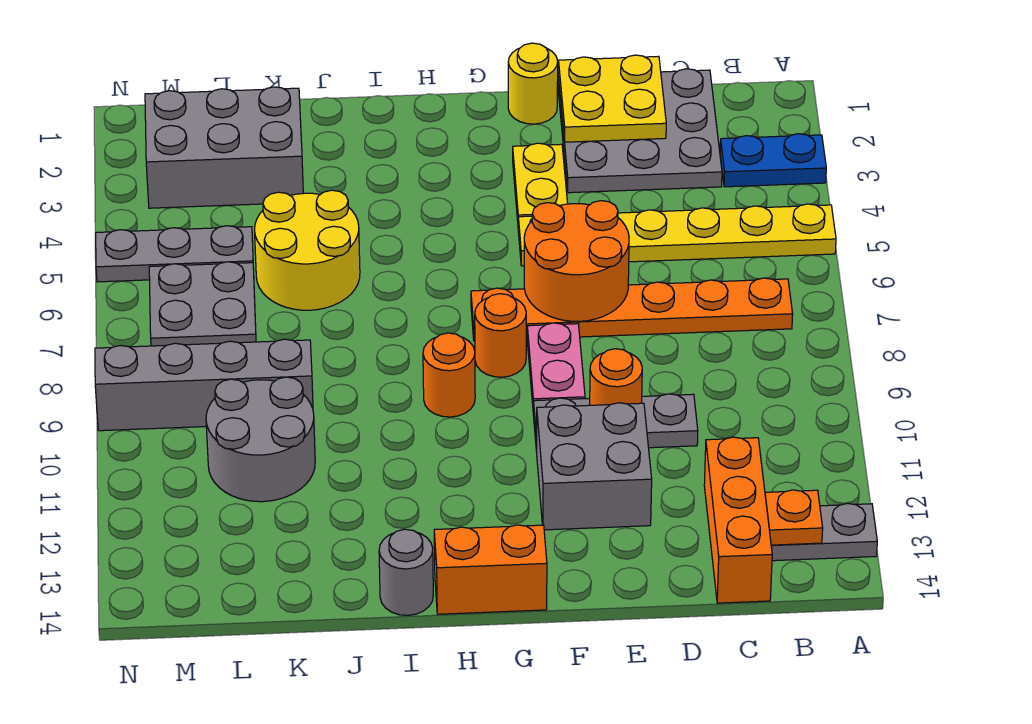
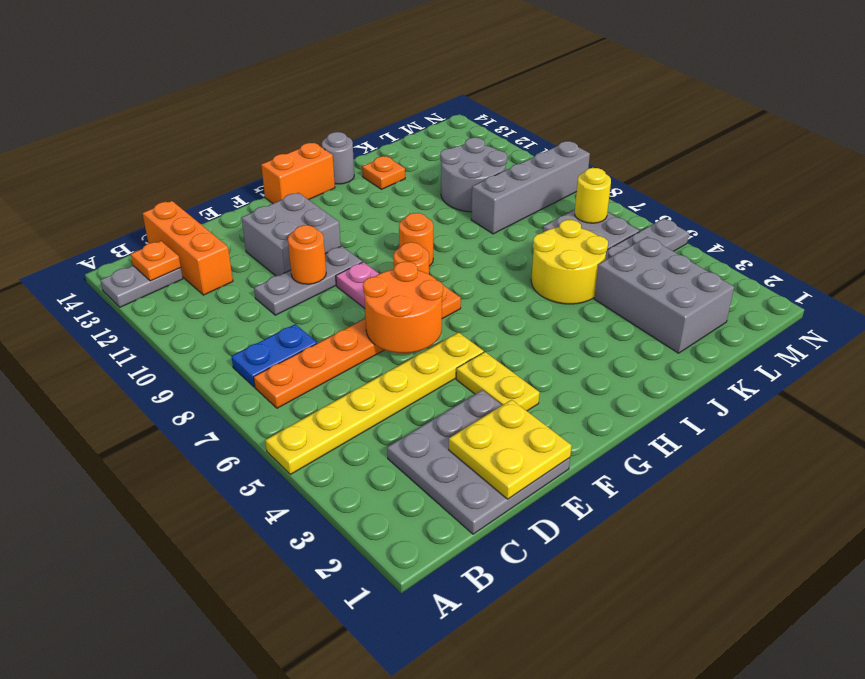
blue 1x2 plate [720,134,826,187] -> blue 1x2 plate moved to [231,324,317,387]
yellow 1x1 round brick [508,43,558,124] -> yellow 1x1 round brick moved to [575,168,611,223]
none -> orange 1x1 plate [362,156,405,189]
grey 2x3 brick [145,87,303,208] -> grey 2x3 brick turned to [594,237,734,353]

